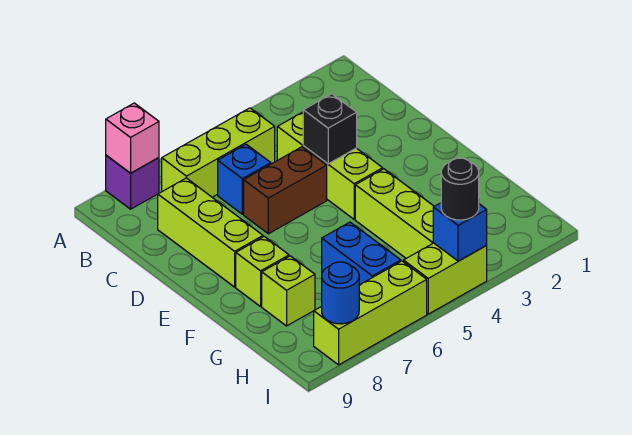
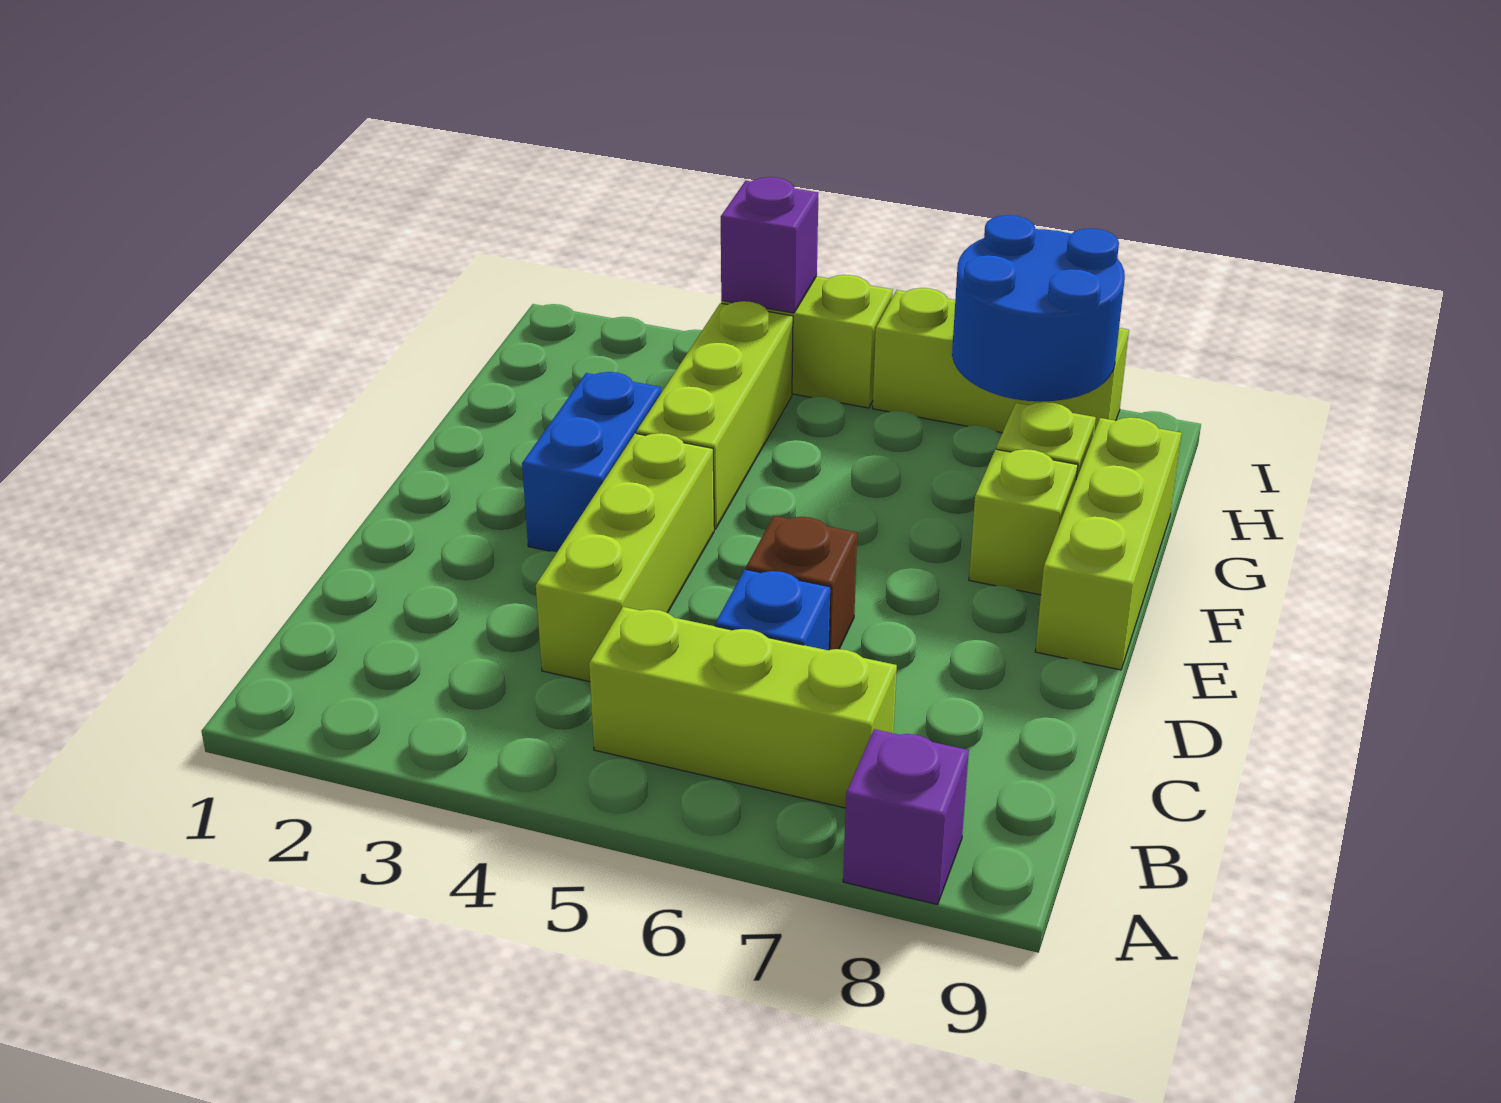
pink 1x1 brick [106,103,159,173] -> none
lime 1x3 brick [158,178,263,287] -> lime 1x3 brick moved to [1035,417,1182,670]
black 1x1 brick [303,94,357,164] -> none
brown 1x2 brick [244,147,327,234] -> brown 1x1 brick [746,516,857,650]
blue 1x2 brick [322,222,401,285] -> blue 1x2 brick moved to [522,372,661,552]
blue 1x1 brick [433,203,487,261] -> purple 1x1 brick [721,177,818,313]
black 1x1 round brick [441,158,479,220] -> none
blue 1x1 round brick [322,262,359,324] -> blue 2x2 round brick [952,215,1125,402]

